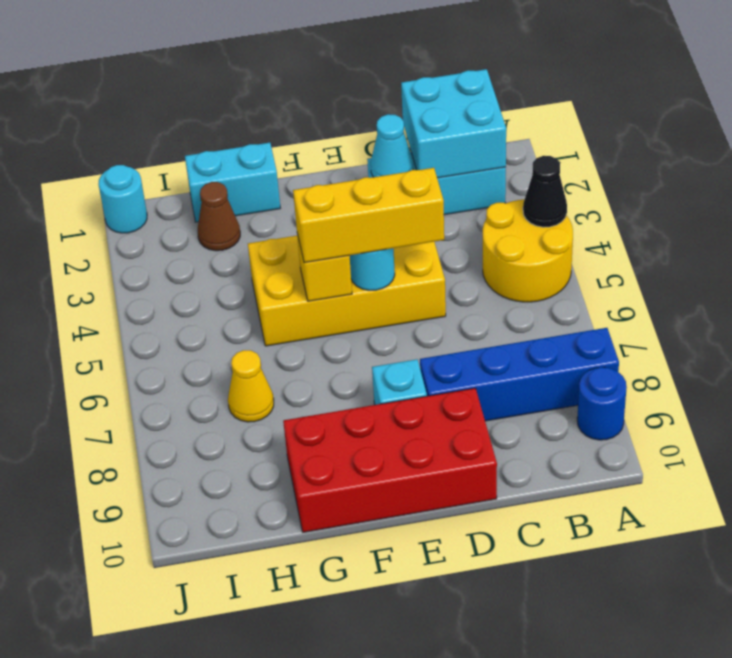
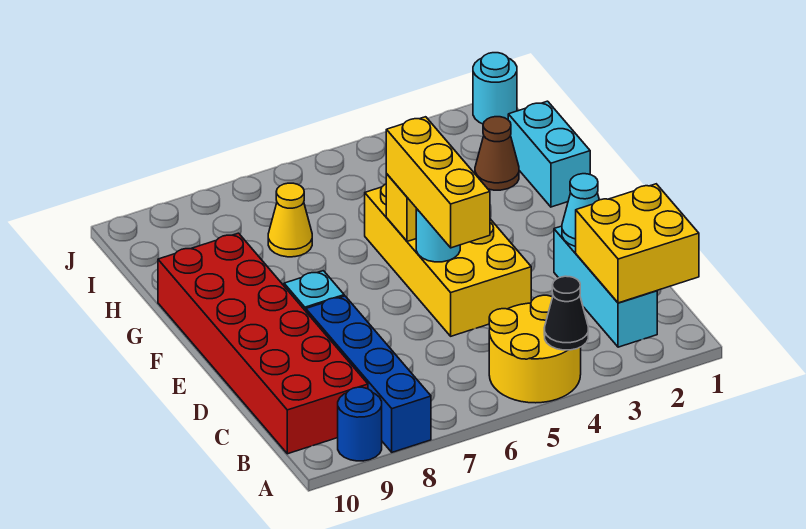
cyan 2x2 brick [401,69,506,178] -> yellow 2x2 brick [576,184,699,303]
red 2x4 brick [283,388,497,532] -> red 2x6 brick [158,233,368,454]

